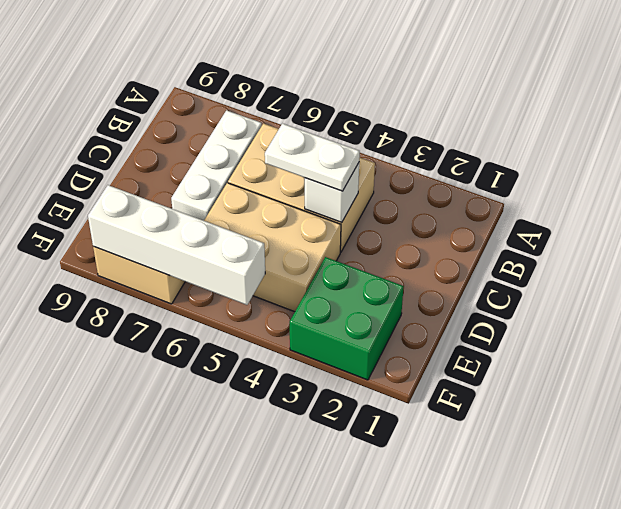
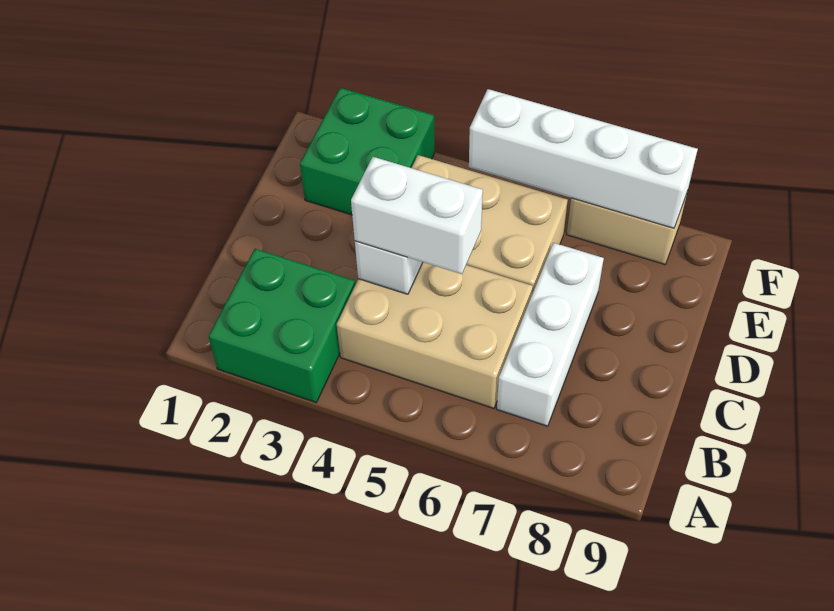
none -> green 2x2 brick [208,249,355,402]
white 1x2 plate [265,124,360,191] -> white 1x2 brick [351,157,483,274]

